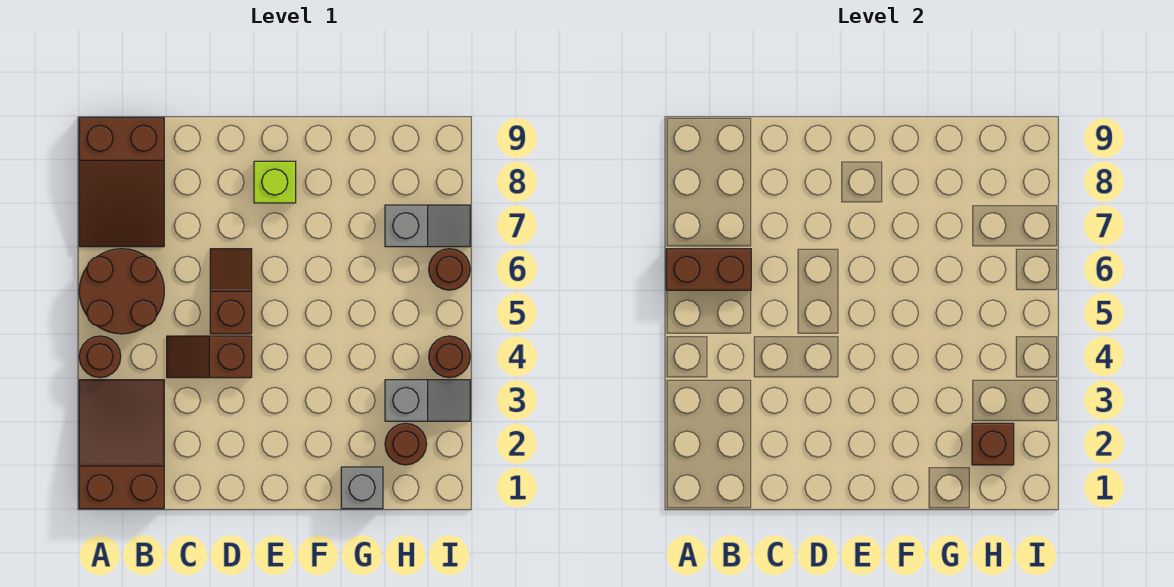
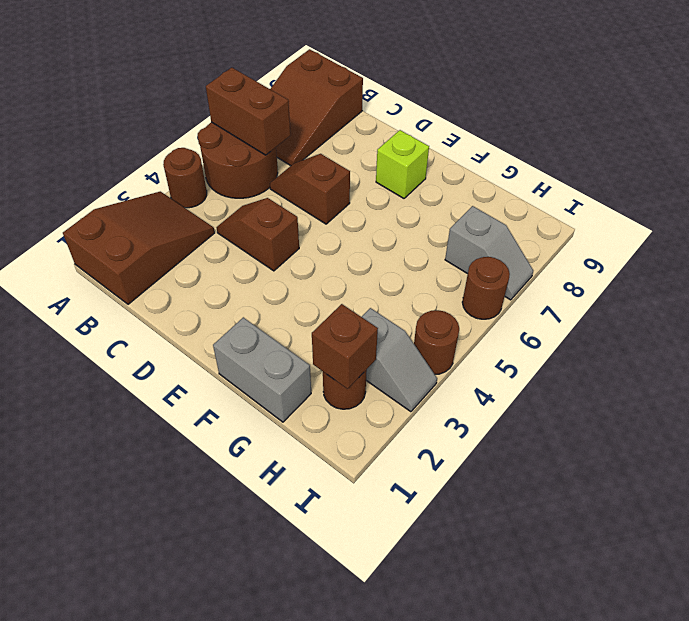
brown 1x2 slope [210,249,252,334] -> brown 1x2 slope turned to [270,154,350,224]
grey 1x1 brick [341,467,383,509] -> grey 1x2 brick [213,317,311,422]

